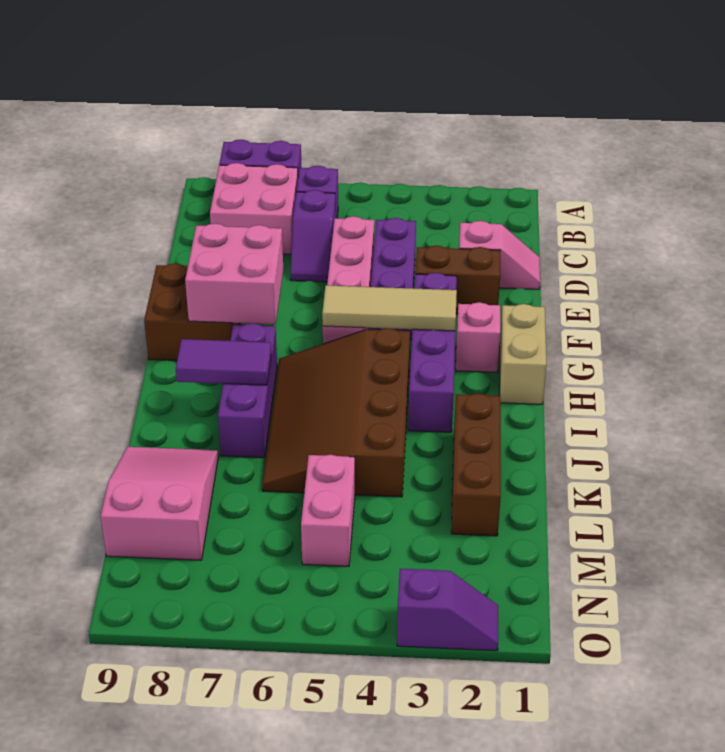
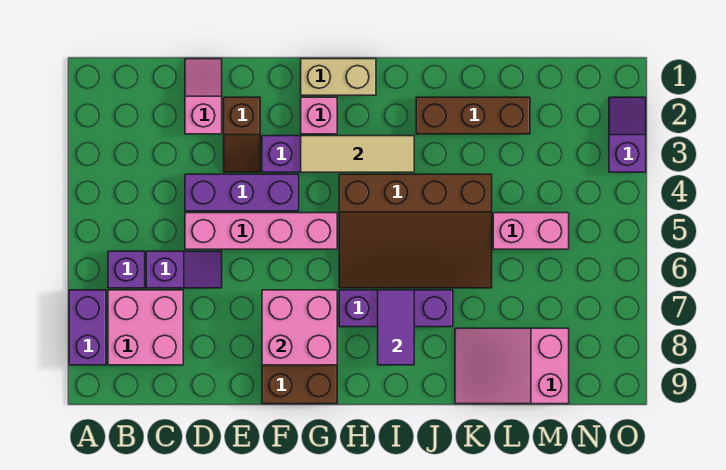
brown 1x2 brick [415,246,500,314] -> brown 1x2 slope [224,97,260,172]
tan 1x3 tile [322,285,457,331] -> tan 1x3 tile turned to [301,136,414,172]

